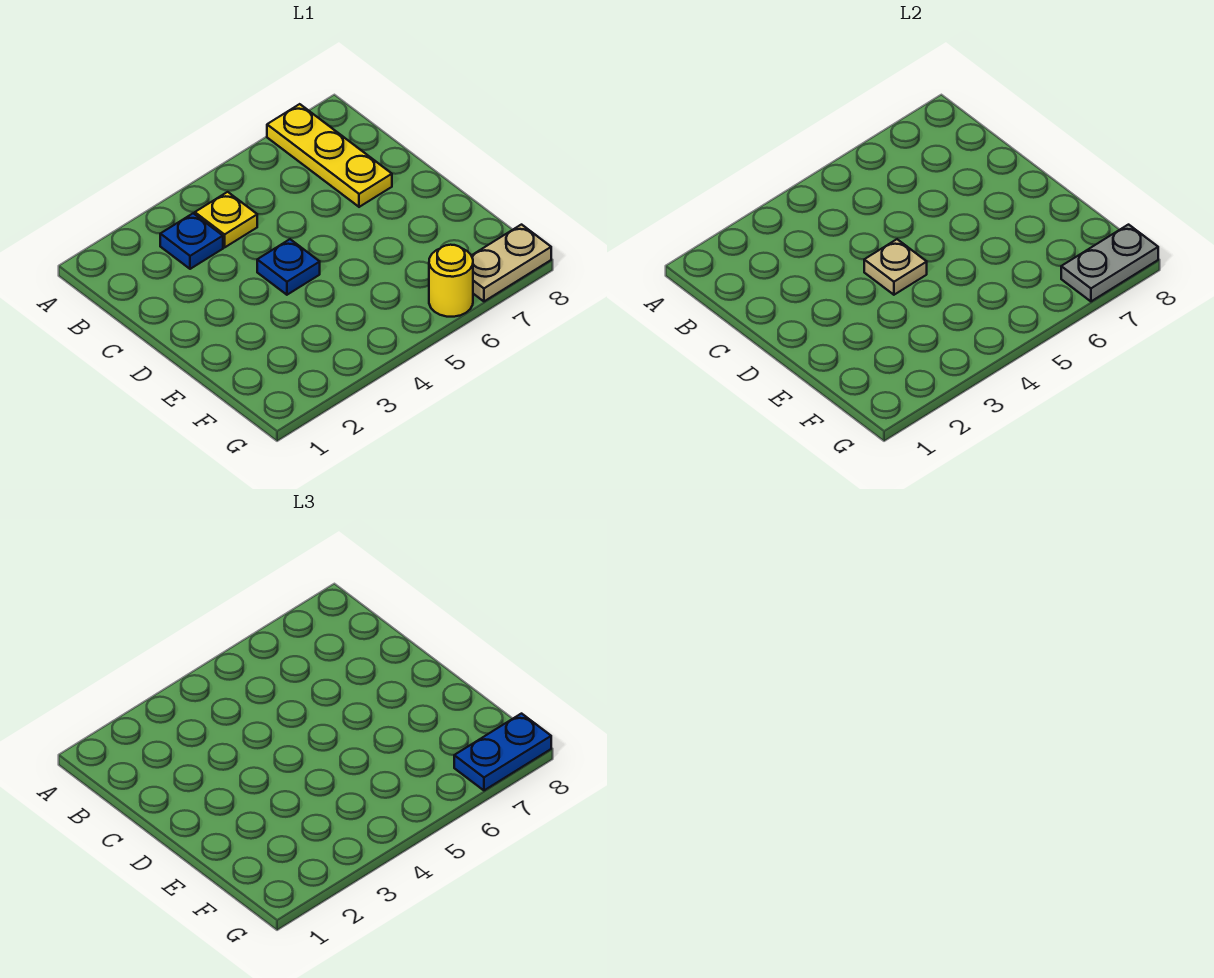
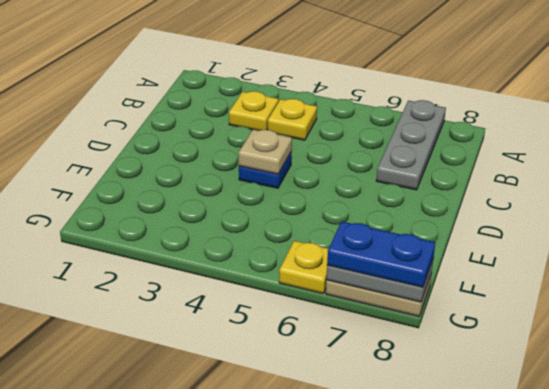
yellow 1x3 plate [267,104,392,207] -> grey 1x3 plate [376,100,446,190]
blue 1x1 plate [160,213,223,269] -> yellow 1x1 plate [229,91,279,131]
yellow 1x1 round brick [429,245,473,317] -> yellow 1x1 plate [279,241,329,294]

